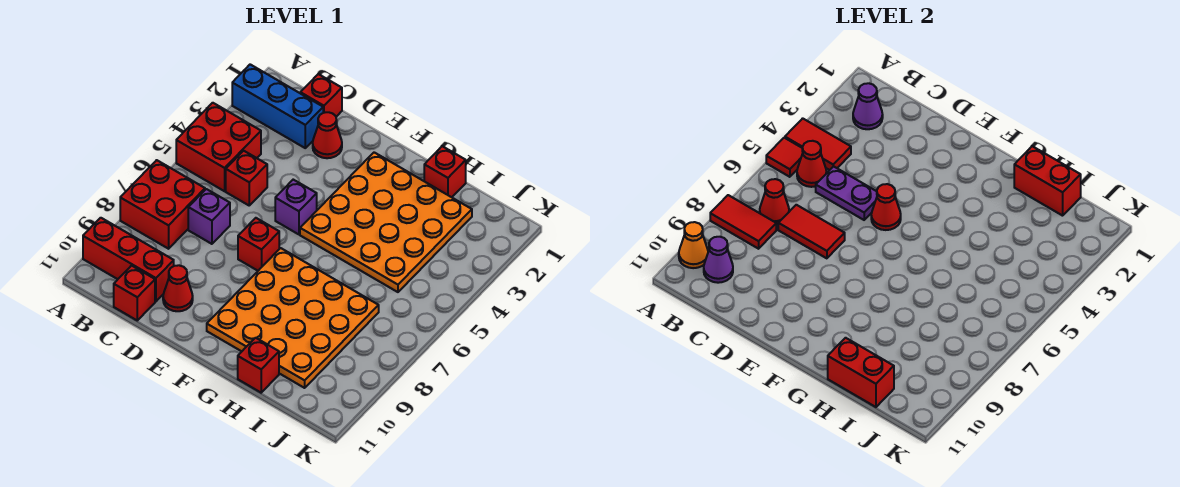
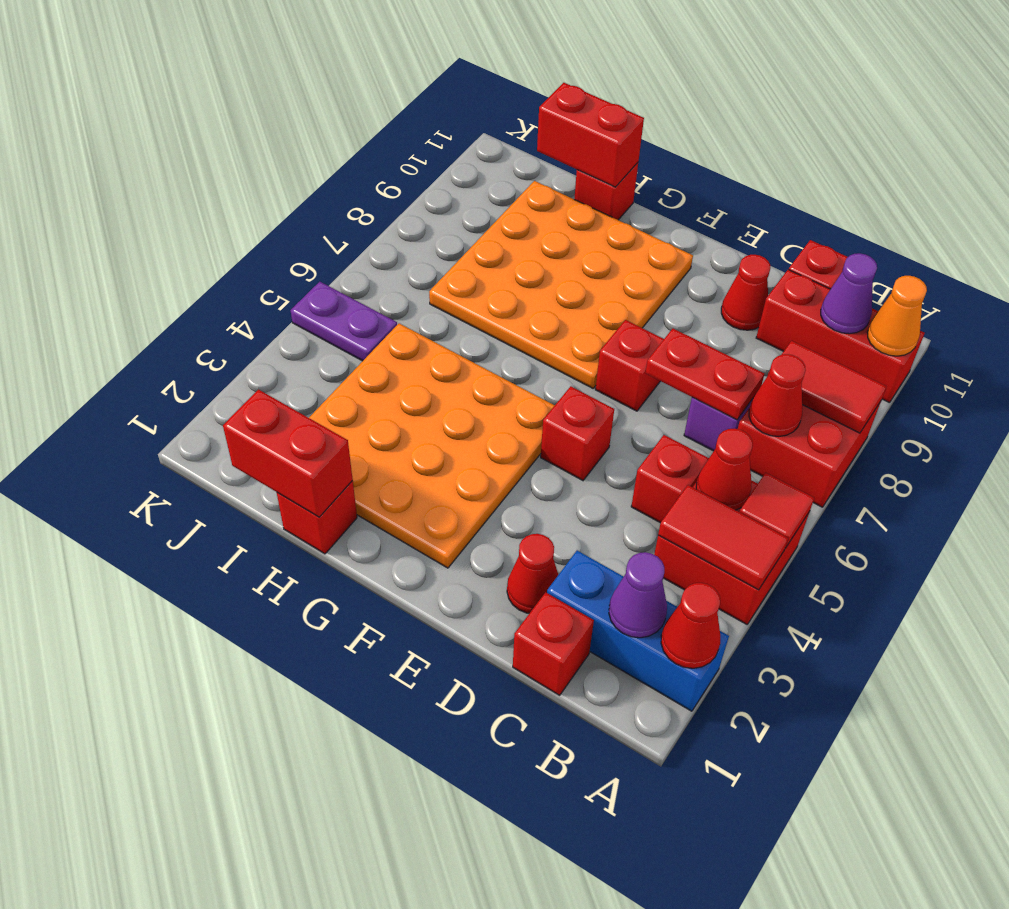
purple 1x2 plate [816,166,877,220] -> purple 1x2 plate moved to [290,282,397,361]
red 1x2 tile [778,205,845,258] -> red 1x2 plate [645,329,764,420]
purple 1x1 brick [275,180,317,234] -> red 1x1 brick [541,386,614,480]
red 1x1 cone [871,184,901,230] -> red 1x1 cone moved to [661,583,720,668]

